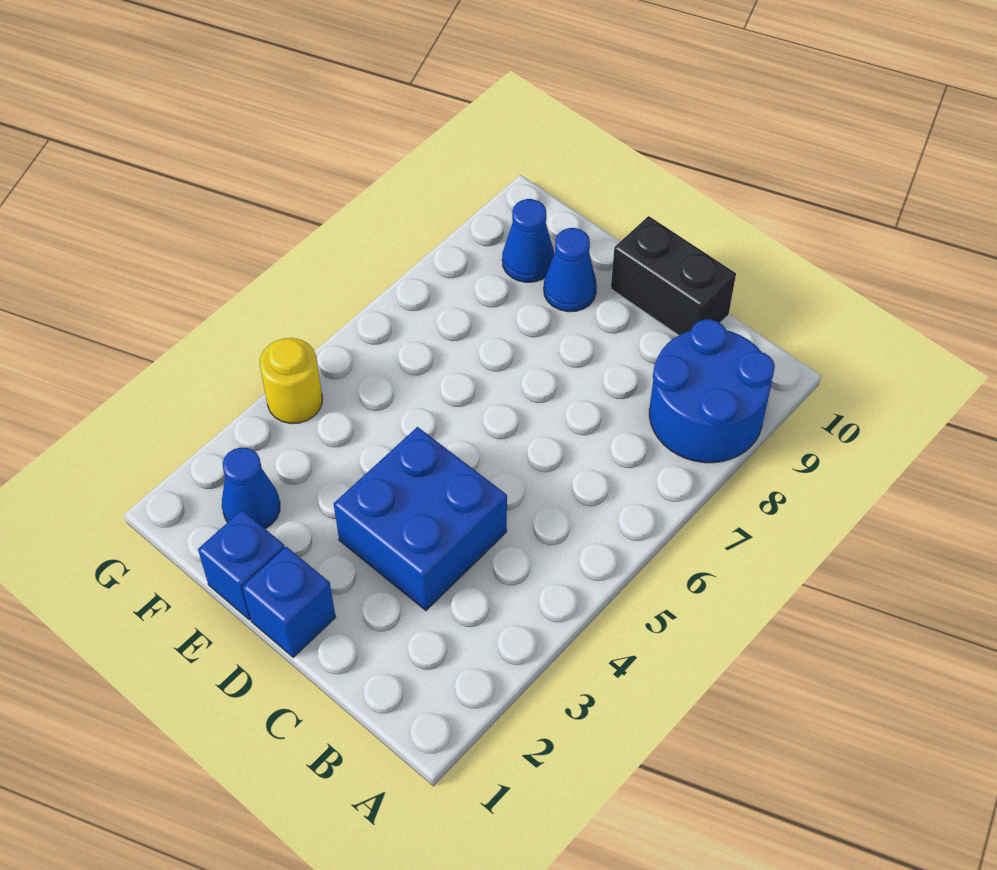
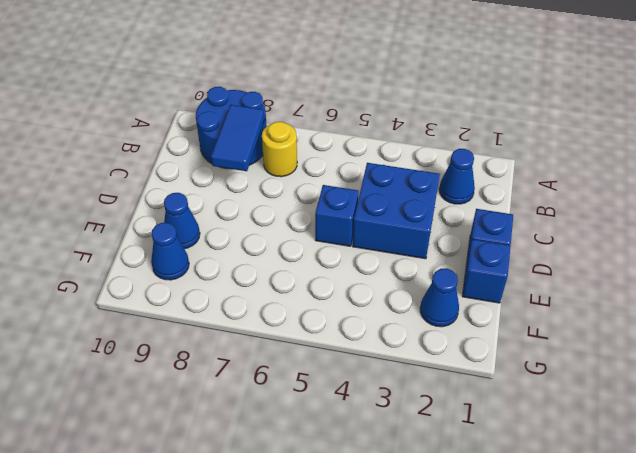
none -> blue 1x1 cone [439,149,475,204]
none -> blue 1x2 tile [211,105,265,171]
black 1x2 brick [611,216,736,335] -> none
none -> blue 1x1 brick [315,185,359,246]
yellow 1x1 round brick [260,338,322,424] -> yellow 1x1 round brick moved to [262,122,297,177]

